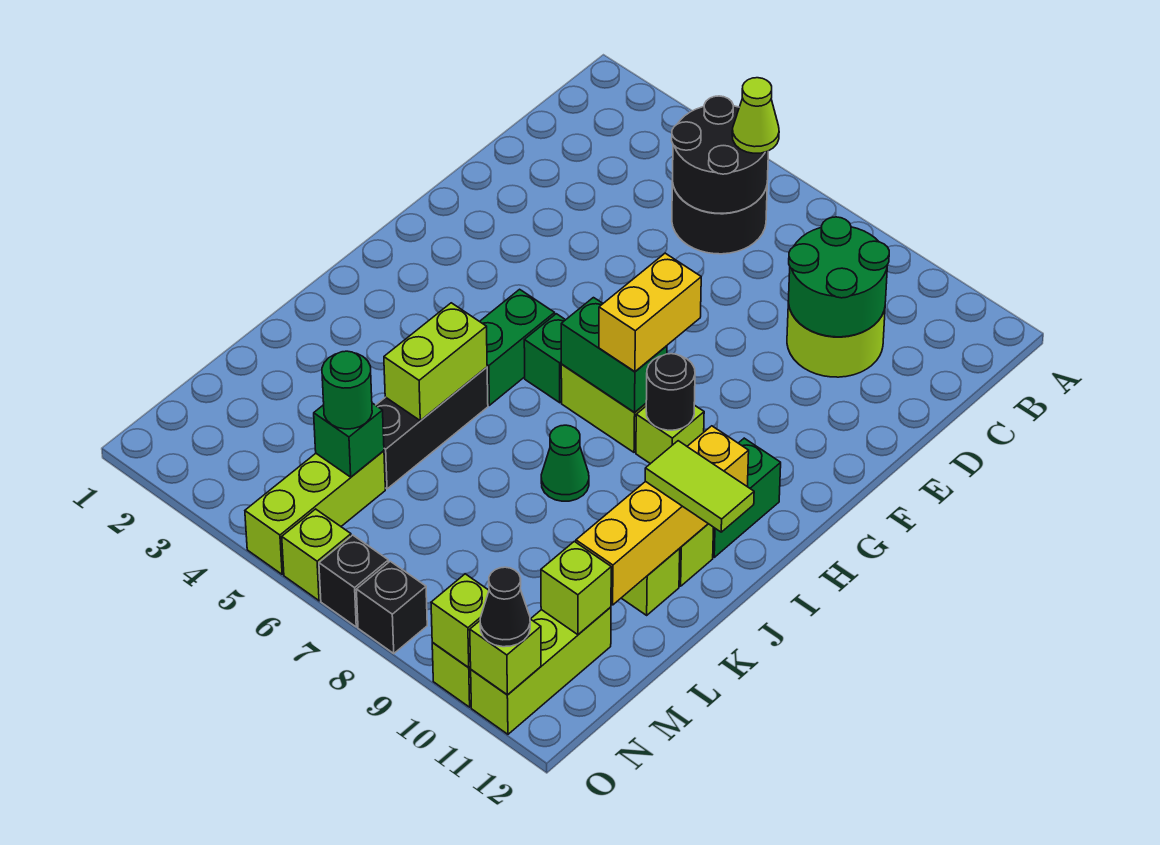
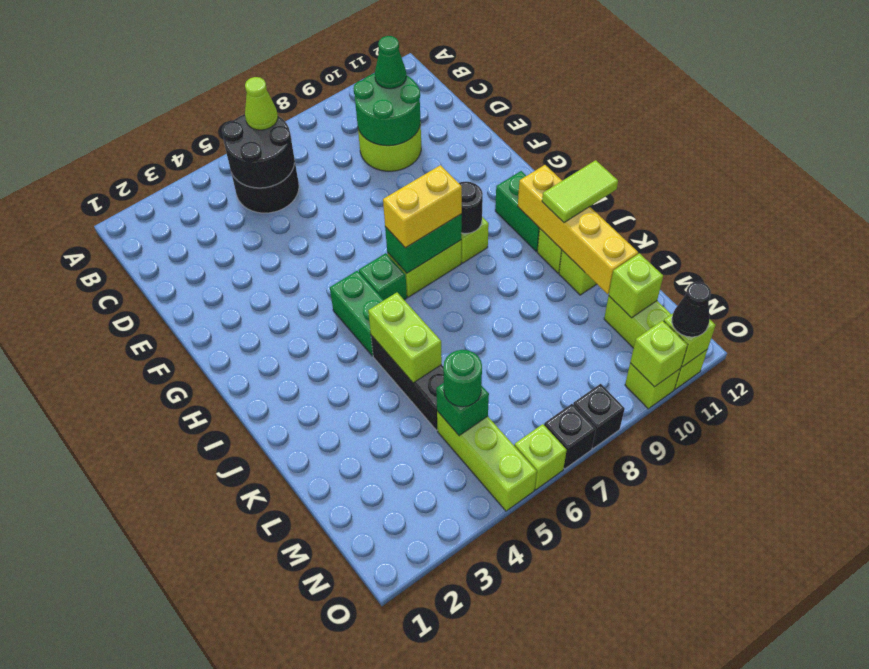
yellow 1x2 brick [599,253,701,372] -> yellow 1x2 brick turned to [383,165,462,248]
green 1x1 cone [541,425,589,501] -> green 1x1 cone moved to [375,36,406,89]

